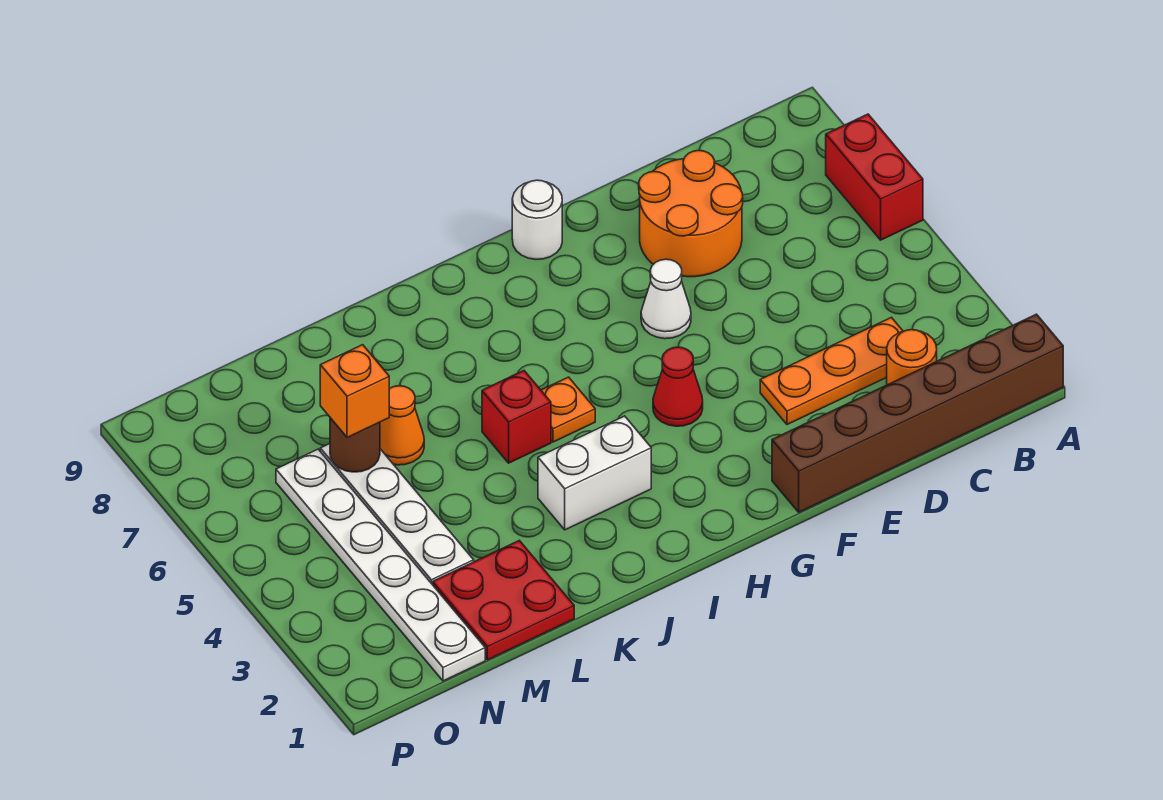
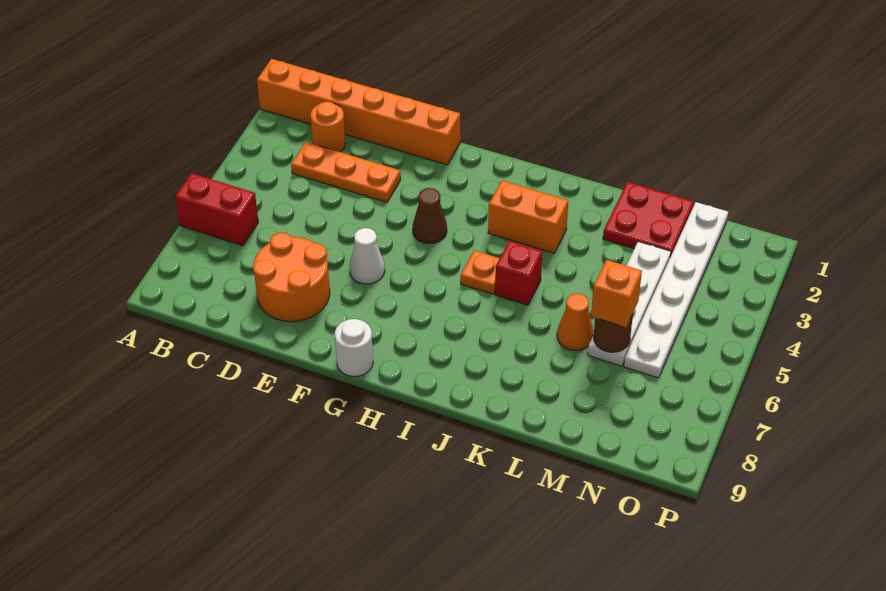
brown 1x6 brick [772,314,1063,512] -> orange 1x6 brick [257,59,460,165]
red 1x2 brick [826,114,923,240] -> red 1x2 brick turned to [175,173,258,246]
red 1x1 cone [653,347,703,426] -> brown 1x1 cone [413,188,447,243]
white 1x2 brick [538,416,651,530] -> orange 1x2 brick [488,181,568,253]

